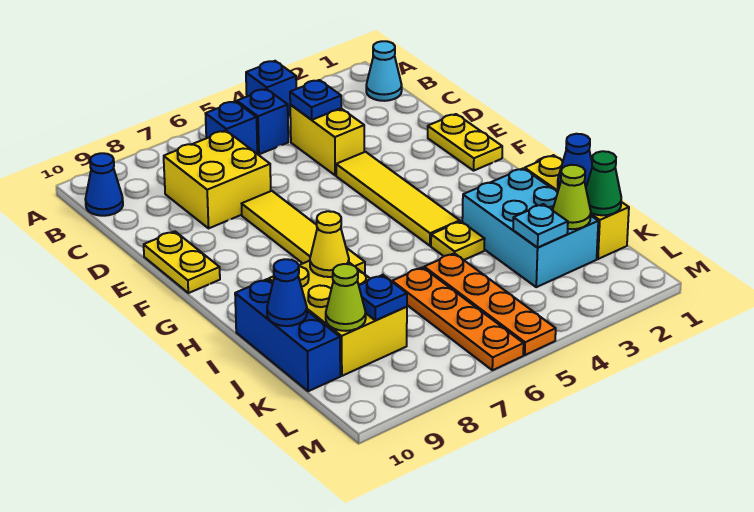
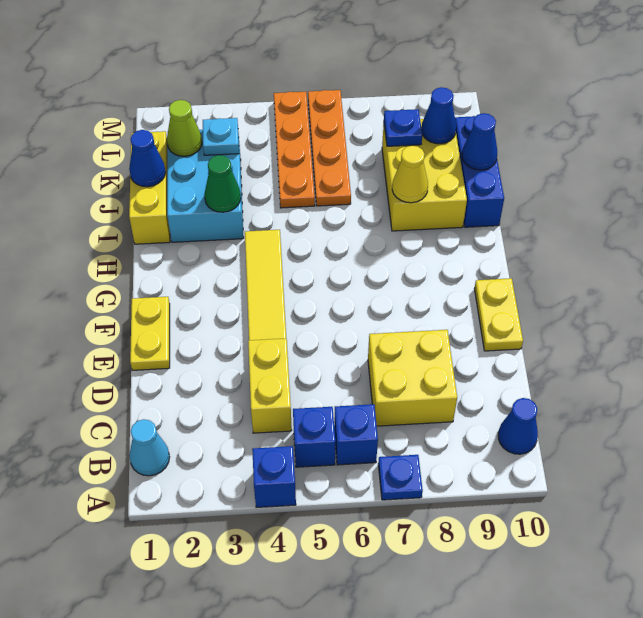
blue 1x1 plate [290,80,341,120] -> blue 1x1 plate moved to [378,455,423,500]
yellow 1x4 tile [242,191,365,274] -> none
yellow 1x1 plate [431,221,485,260] -> none
green 1x1 cone [586,151,621,215] -> green 1x1 cone moved to [204,155,241,212]
lime 1x1 cone [326,264,366,331] -> blue 1x1 cone [422,87,456,144]

